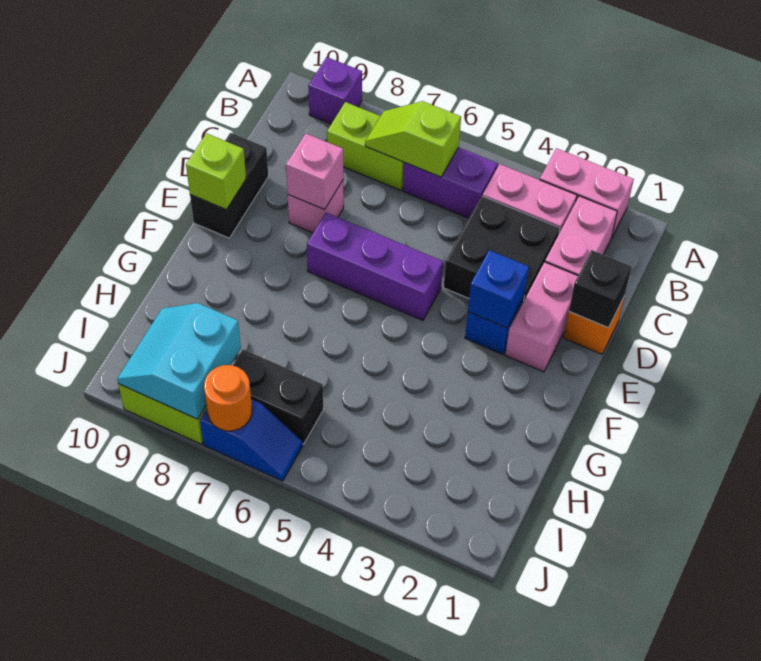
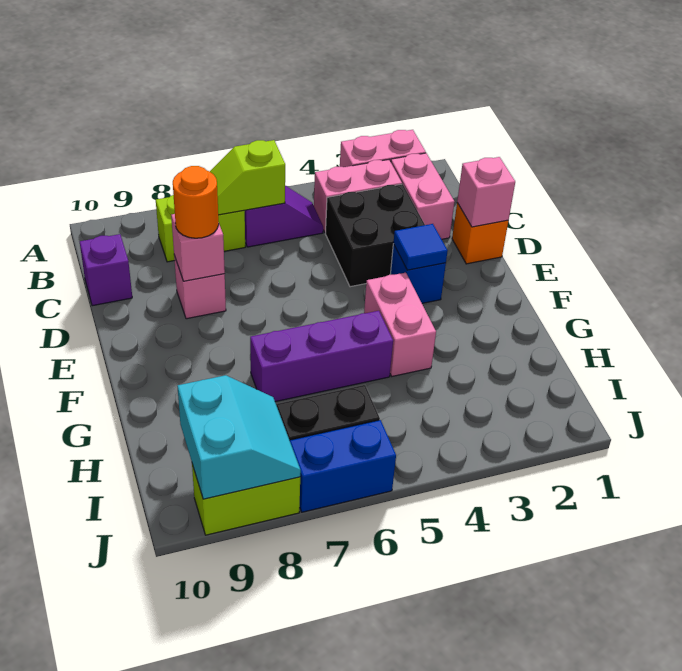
purple 1x1 brick [308,57,362,124] -> purple 1x1 brick moved to [80,234,132,306]
purple 1x2 brick [403,148,498,218] -> purple 1x2 slope [245,186,323,247]
black 1x1 brick [569,250,632,328] -> pink 1x1 brick [457,157,515,227]
pink 1x2 brick [505,262,578,372] -> pink 1x2 brick moved to [364,273,436,376]
black 1x2 brick [190,133,268,238] -> none
blue 1x1 brick [468,250,529,328] -> blue 1x1 tile [393,224,448,270]
purple 1x3 brick [307,213,443,320] -> purple 1x3 brick moved to [250,311,393,402]
lime 1x1 brick [186,133,246,210] -> none
cyan 2x2 slope [117,303,241,419] -> cyan 2x2 slope turned to [177,375,301,499]
blue 1x2 slope [200,399,303,481] -> blue 1x2 brick [290,420,396,512]
orange 1x1 round brick [204,365,252,431] -> orange 1x1 round brick moved to [173,166,219,238]

